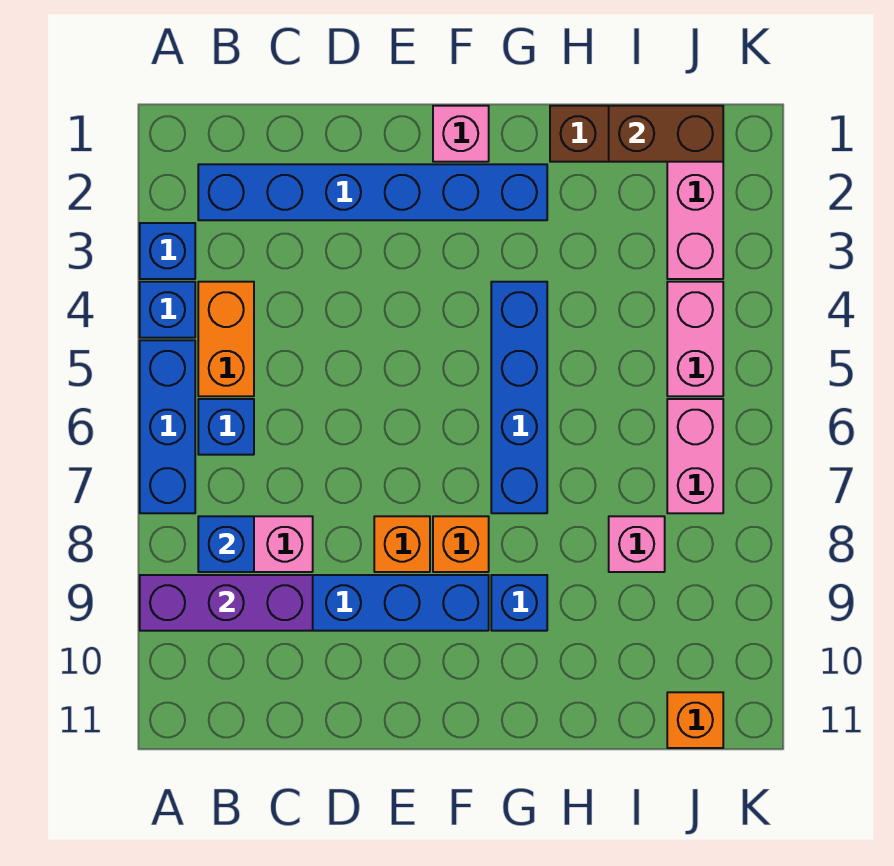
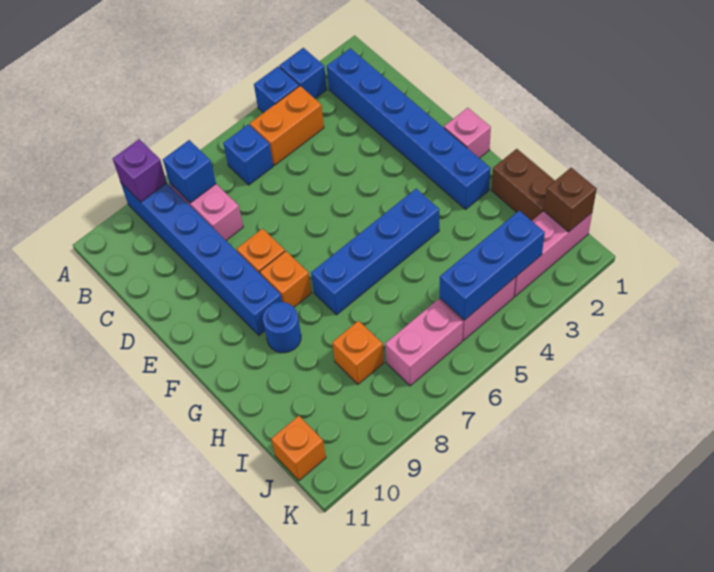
blue 1x3 brick [140,340,195,513] -> blue 1x3 brick moved to [440,210,545,320]
purple 1x3 brick [140,575,313,631] -> purple 1x1 brick [113,139,167,202]
blue 1x1 brick [491,575,547,631] -> blue 1x1 round brick [263,302,301,353]
brown 1x2 brick [609,106,723,162] -> brown 1x1 brick [544,168,597,232]
pink 1x1 brick [609,516,665,572] -> orange 1x1 brick [332,321,384,384]

